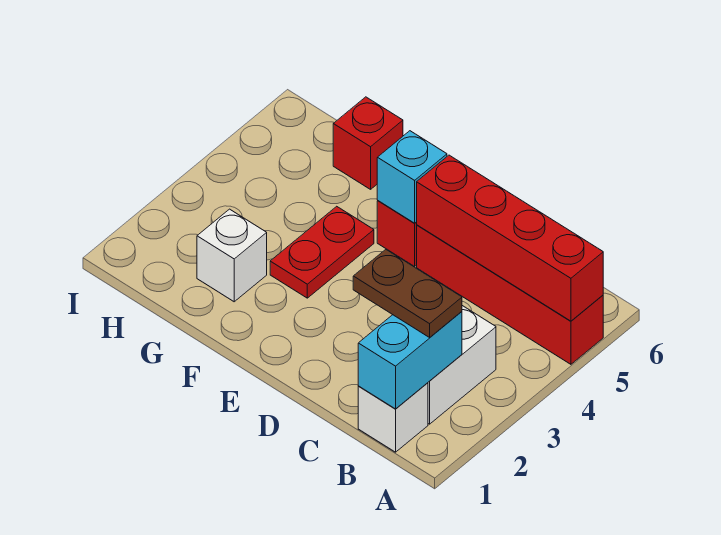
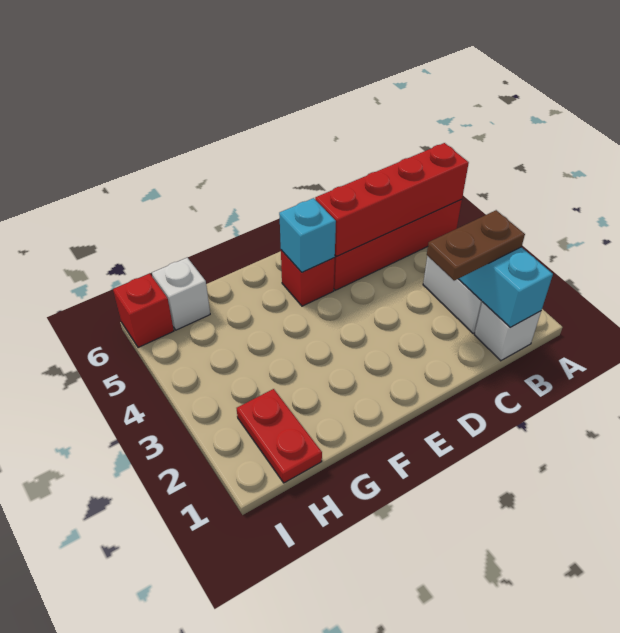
red 1x2 plate [270,206,374,298] -> red 1x2 plate moved to [237,389,322,483]
white 1x1 brick [197,209,267,302] -> white 1x1 brick moved to [152,258,210,330]
red 1x1 brick [333,97,403,189] -> red 1x1 brick moved to [113,273,174,348]

